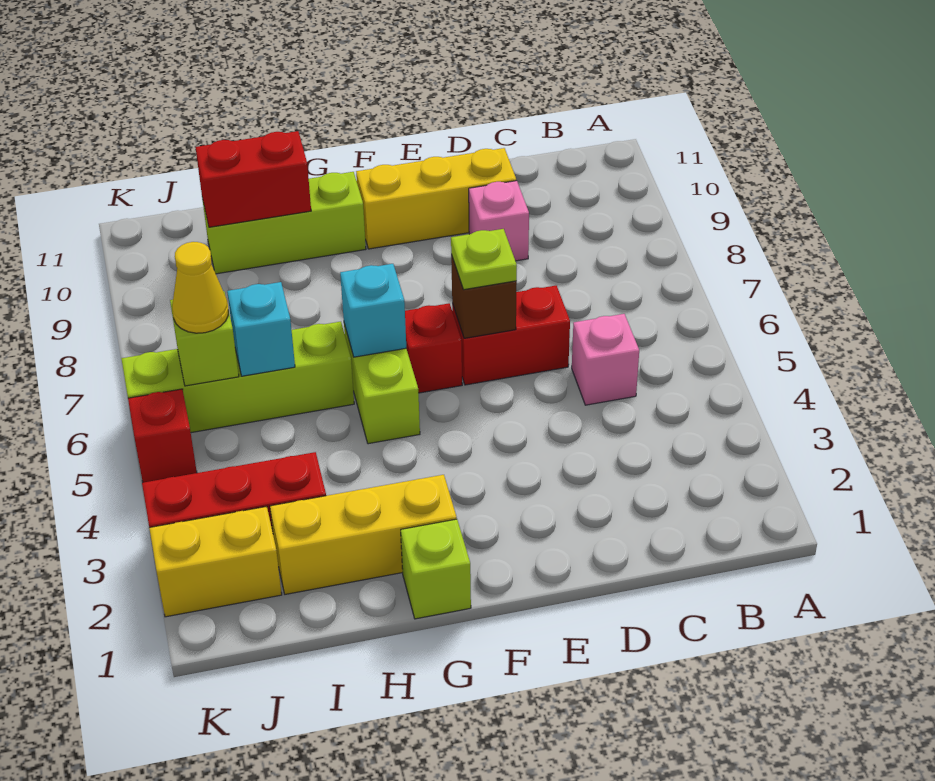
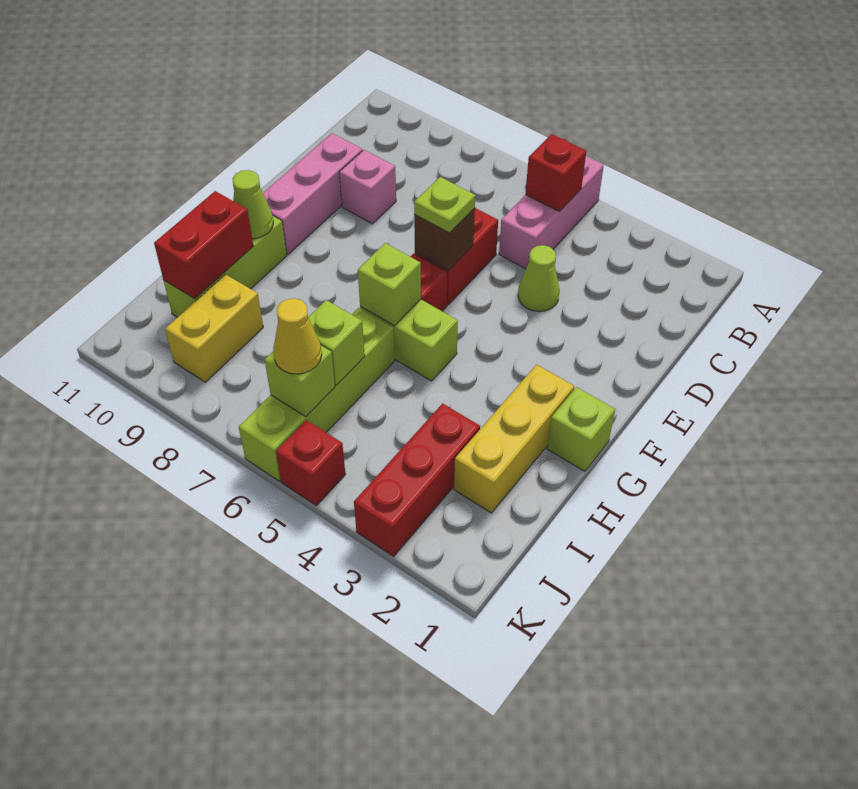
none -> red 1x1 brick [525,134,586,212]
pink 1x1 brick [572,314,639,405] -> pink 1x3 brick [499,156,604,269]
none -> lime 1x1 cone [518,245,560,312]
yellow 1x3 brick [356,148,516,249] -> pink 1x3 brick [263,133,363,255]
cyan 1x1 brick [340,264,406,357] -> lime 1x1 brick [358,243,421,326]
none -> lime 1x1 cone [233,170,273,239]
cyan 1x1 brick [227,282,295,376] -> lime 1x1 brick [308,300,365,385]
yellow 1x2 brick [149,506,282,617] -> yellow 1x2 brick moved to [165,274,263,382]

